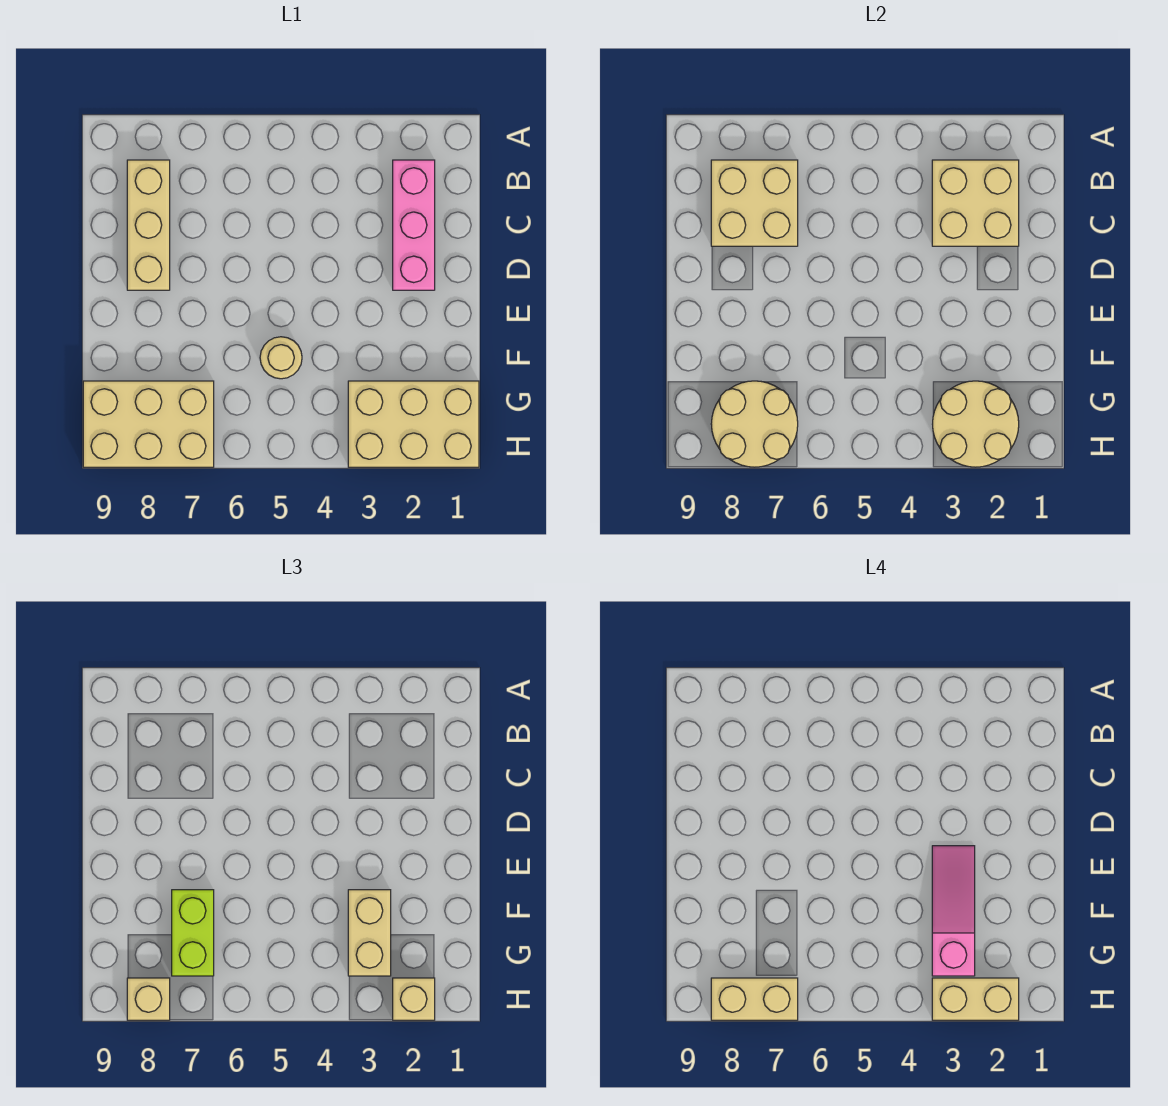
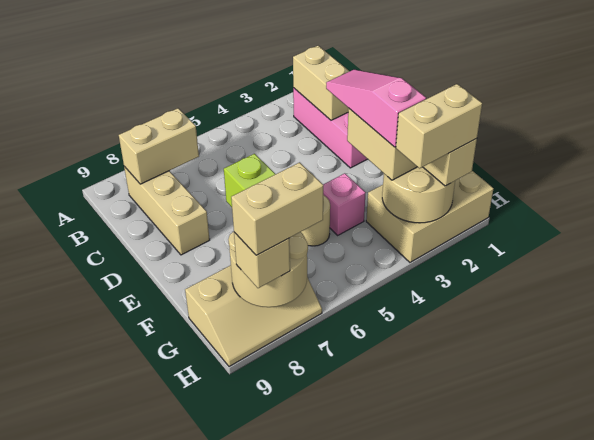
tan 2x2 brick [932,160,1019,246] -> tan 1x2 brick [293,46,350,120]
tan 2x2 brick [711,160,798,246] -> tan 1x2 brick [119,108,199,184]
none -> pink 1x1 brick [323,173,366,235]
tan 2x3 brick [83,381,214,467] -> tan 2x3 slope [185,265,322,367]

